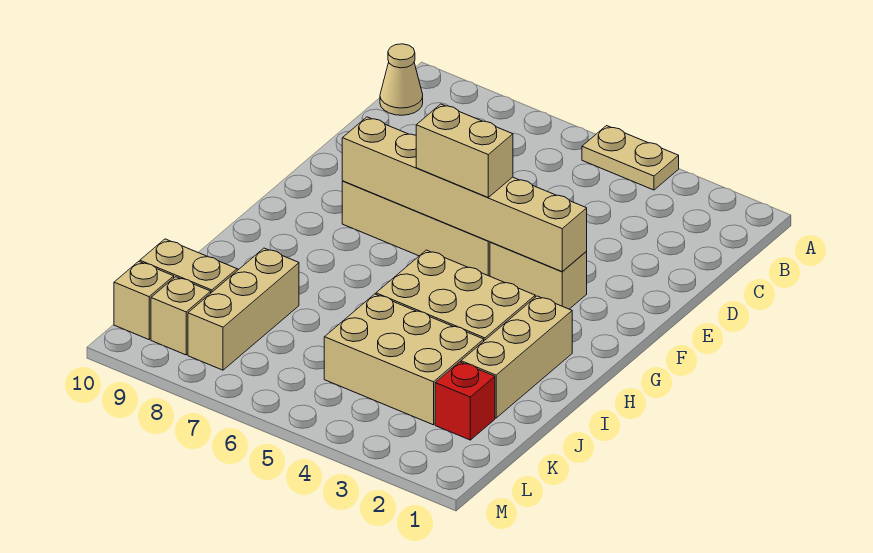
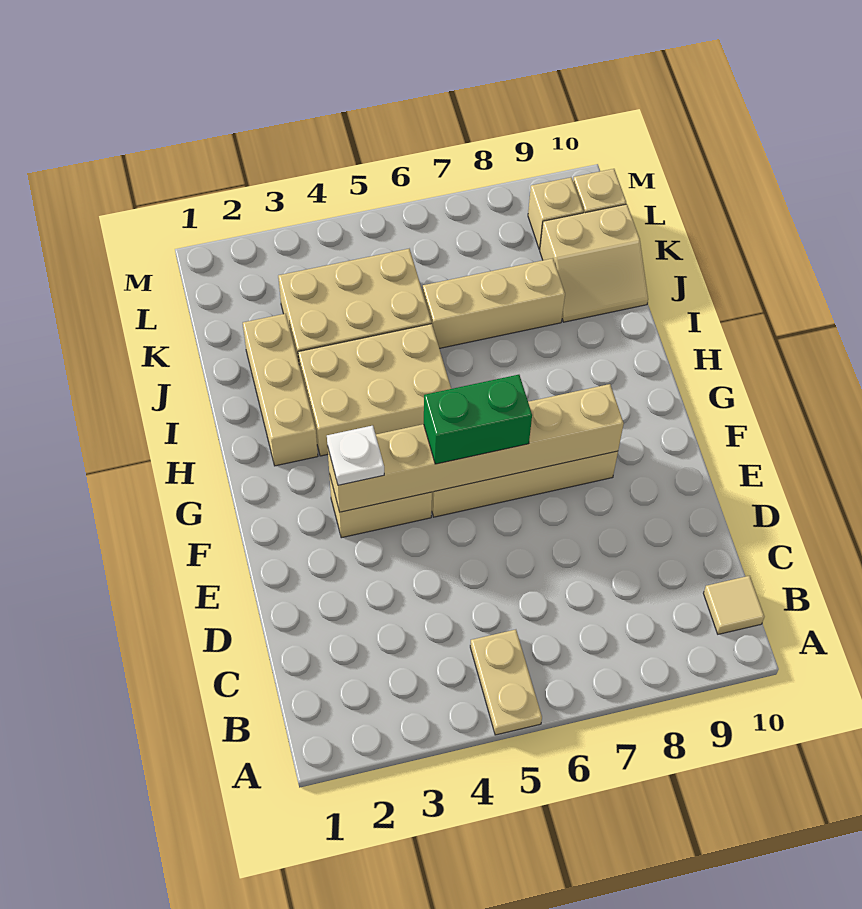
tan 1x2 plate [582,126,679,190] -> tan 1x2 plate turned to [470,630,542,735]
tan 1x1 cone [380,44,423,115] -> tan 1x1 tile [703,576,765,634]
none -> white 1x1 plate [327,426,384,485]
tan 1x2 brick [416,104,513,197] -> green 1x2 brick [424,375,532,464]
tan 1x3 brick [188,248,299,370] -> tan 1x3 brick turned to [423,258,565,348]
red 1x1 brick [435,362,495,440] -> none

